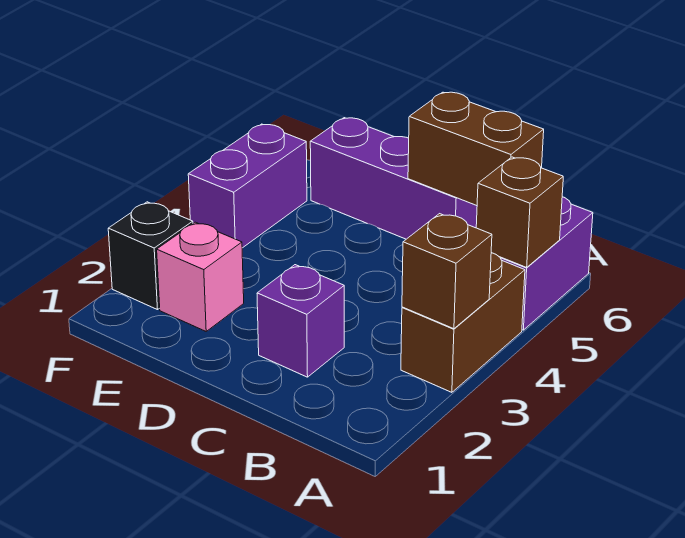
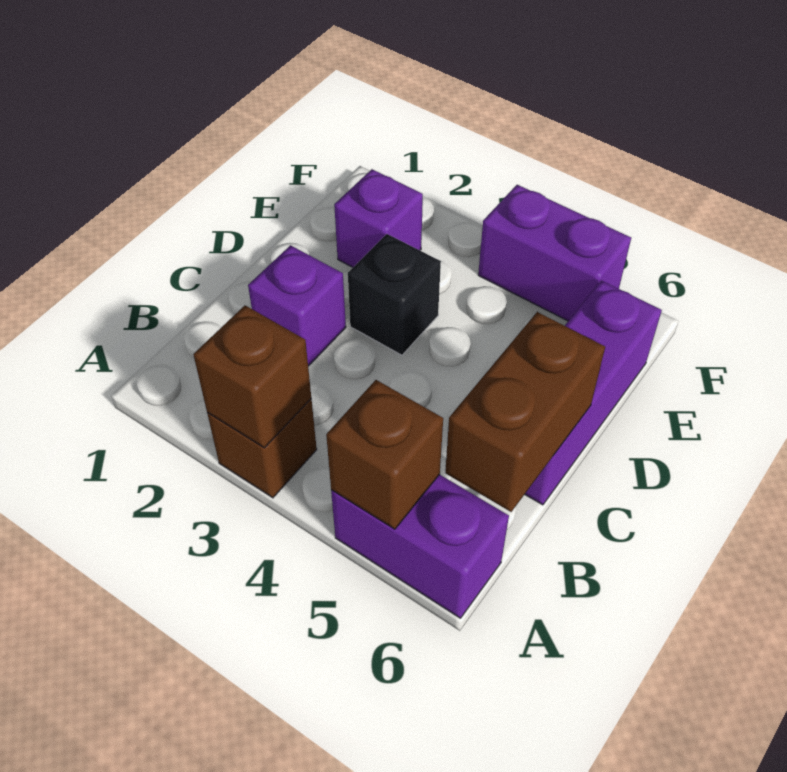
brown 1x2 brick [401,253,525,392] -> brown 1x1 brick [207,399,317,498]
pink 1x1 brick [157,222,244,331] -> purple 1x1 brick [334,169,423,267]
black 1x1 brick [108,202,193,310] -> black 1x1 brick moved to [348,234,441,355]

